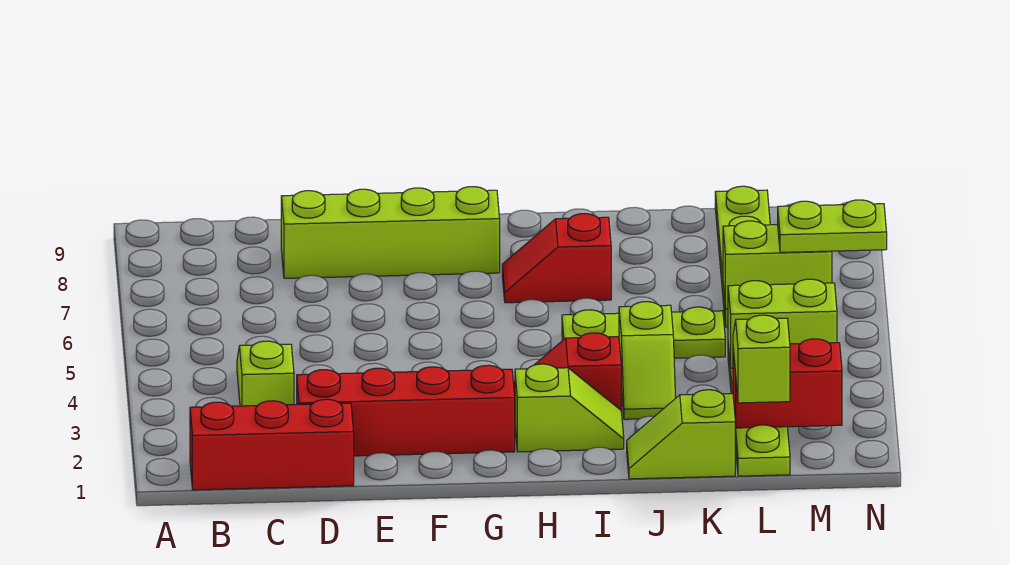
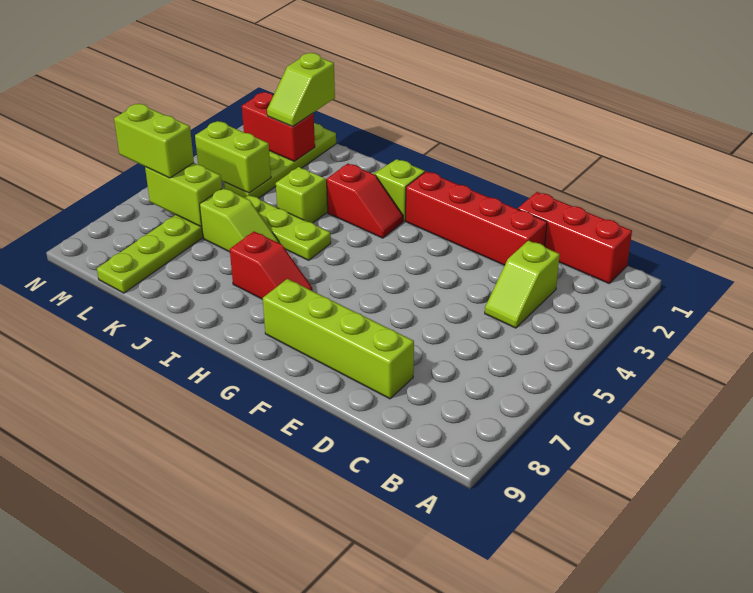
lime 1x2 slope [627,390,735,479] -> lime 1x2 slope moved to [200,188,279,252]
lime 1x2 plate [778,200,887,252] -> lime 1x2 brick [114,103,194,178]

